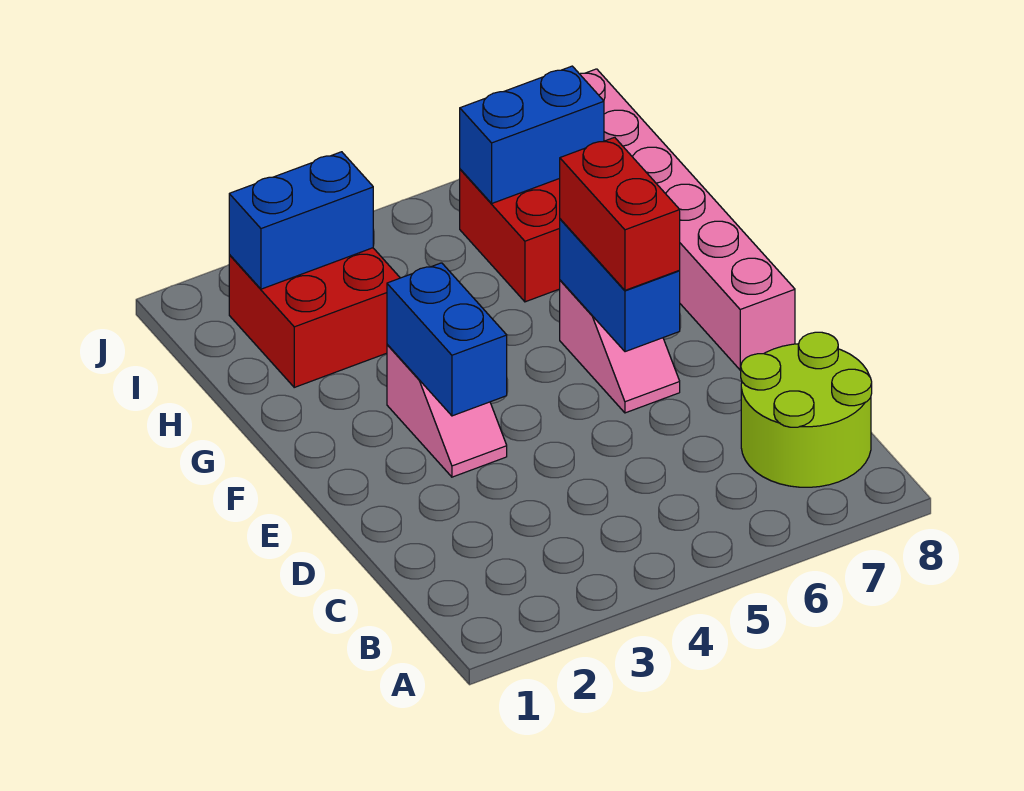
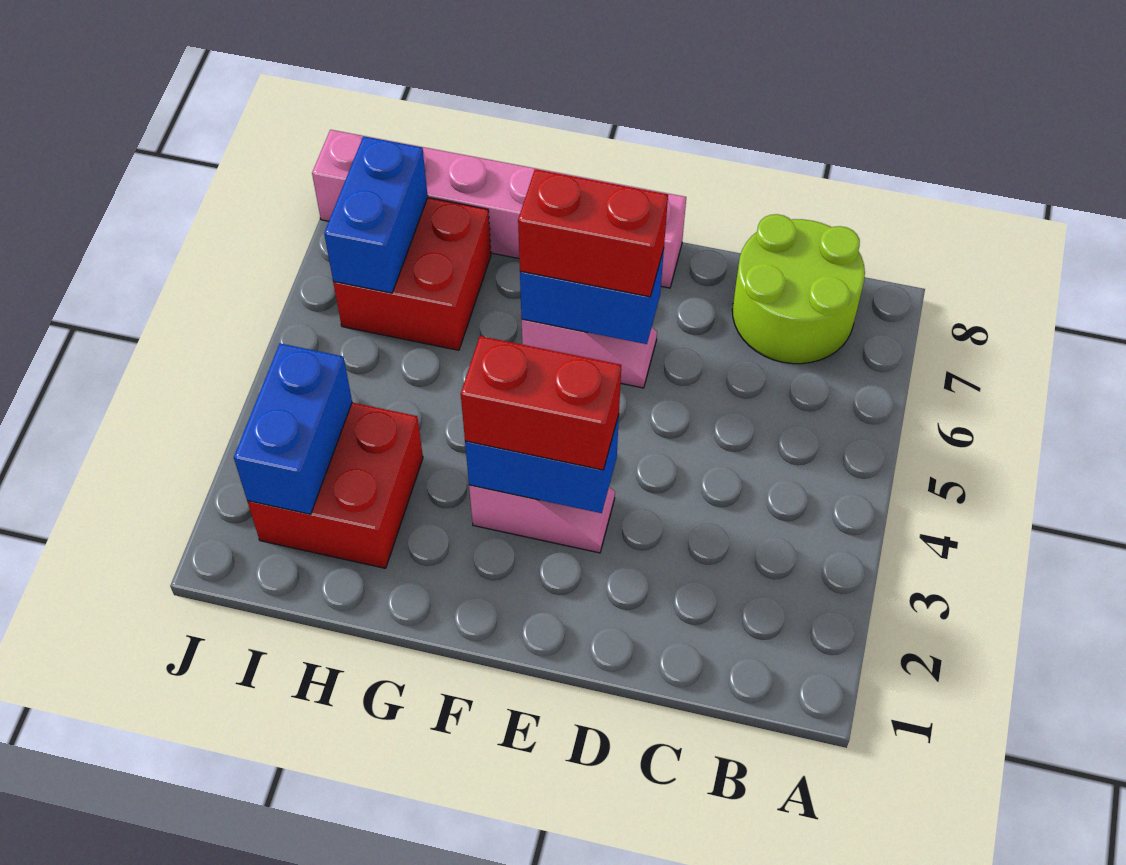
none -> red 1x2 brick [461,336,621,470]

